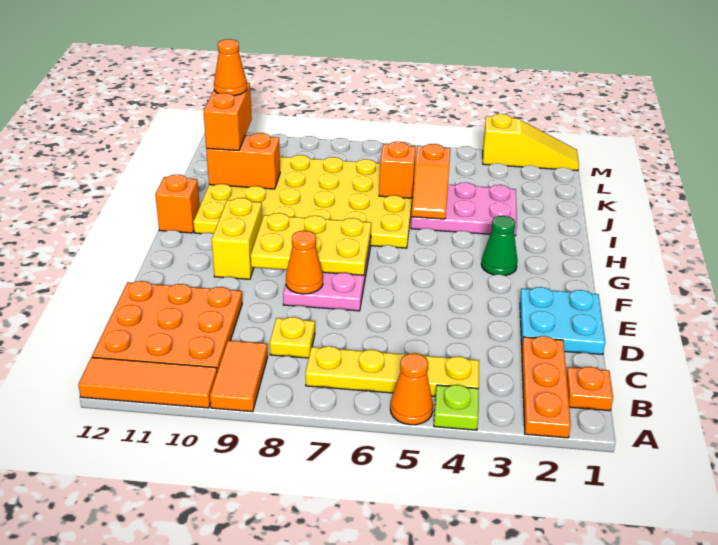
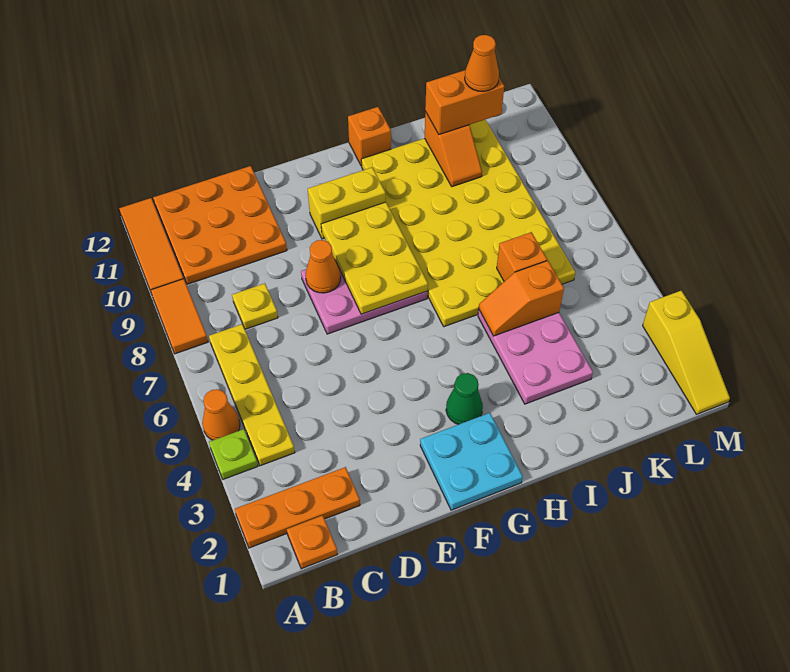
orange 1x2 tile [210,340,268,412] -> orange 1x2 tile turned to [151,279,208,354]
cyan 2x2 plate [520,287,605,355] -> cyan 2x2 plate moved to [420,413,523,510]
orange 1x2 brick [206,133,280,189] -> orange 1x2 slope [425,112,482,187]

